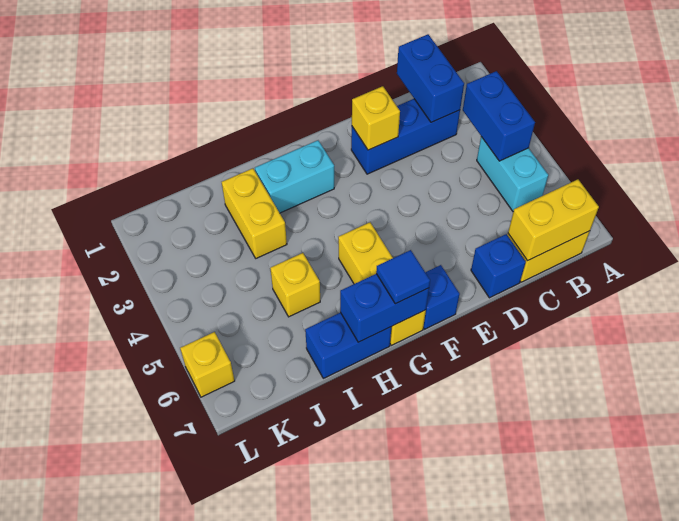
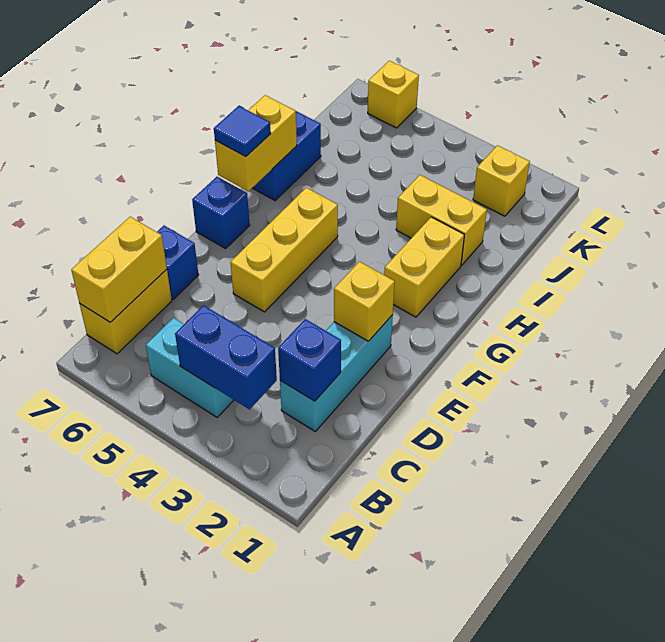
blue 1x2 brick [397,34,464,122] -> blue 1x1 brick [278,319,341,401]
blue 1x3 brick [351,99,460,174] -> cyan 1x3 brick [280,315,393,431]
cyan 1x2 brick [255,140,334,213] -> yellow 1x2 brick [384,217,464,317]
yellow 1x3 brick [338,222,426,345] -> yellow 1x3 brick turned to [230,188,338,312]
blue 1x2 brick [340,274,429,342] -> yellow 1x2 brick [215,95,297,191]
yellow 1x1 brick [270,253,320,317] -> yellow 1x1 brick moved to [473,145,530,216]

